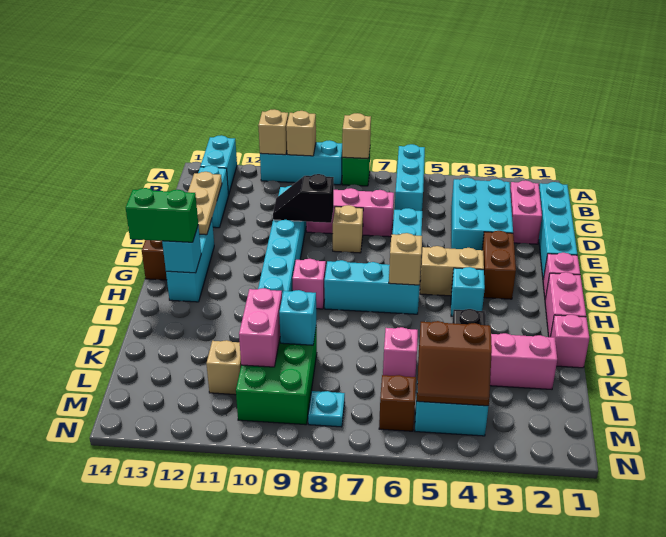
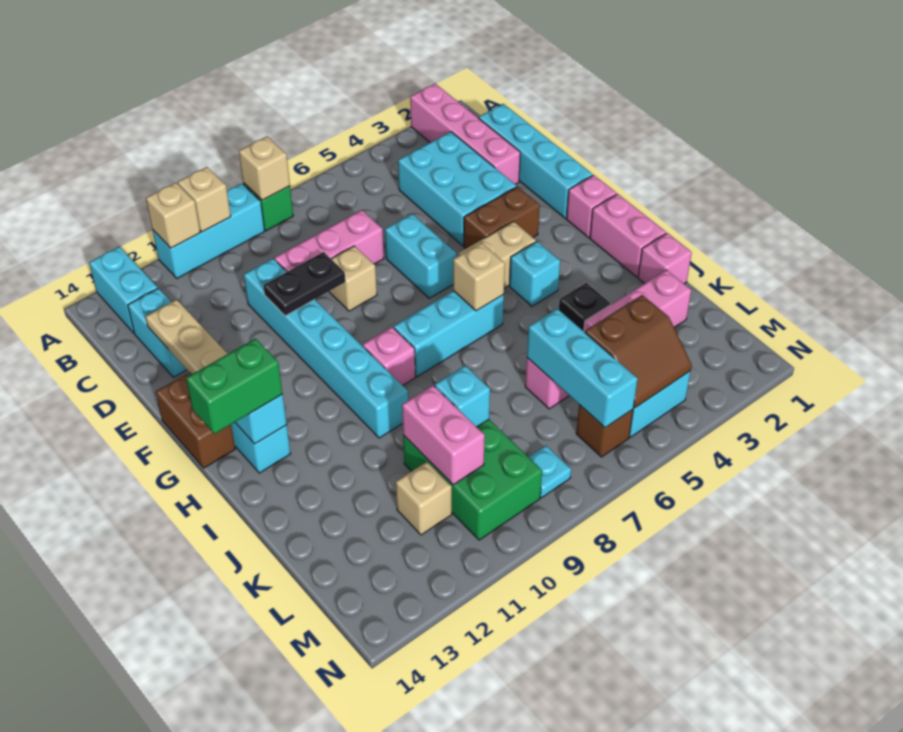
cyan 1x3 brick [395,144,425,211] -> cyan 1x3 brick moved to [527,309,638,428]
pink 1x2 brick [510,180,542,244] -> pink 1x4 brick [410,84,520,184]
black 1x2 slope [273,174,334,223] -> black 1x2 plate [263,252,345,316]
brown 1x2 brick [482,231,516,299] -> brown 1x2 brick turned to [464,187,540,248]

